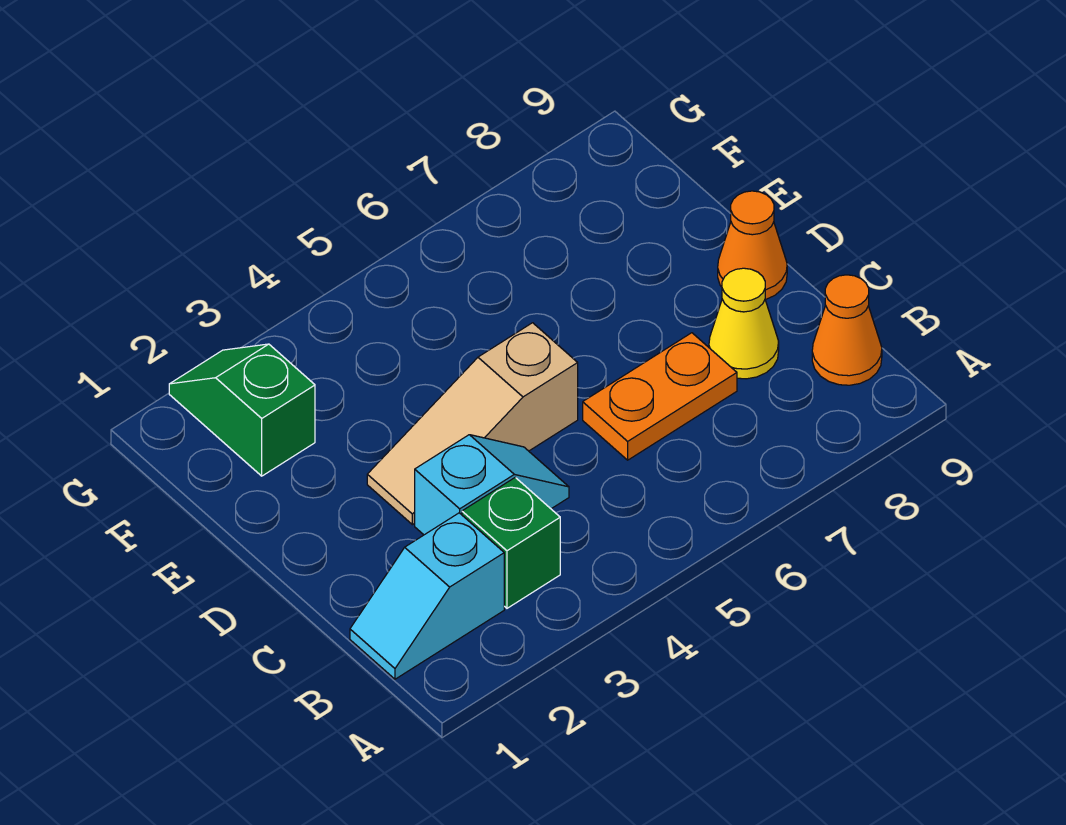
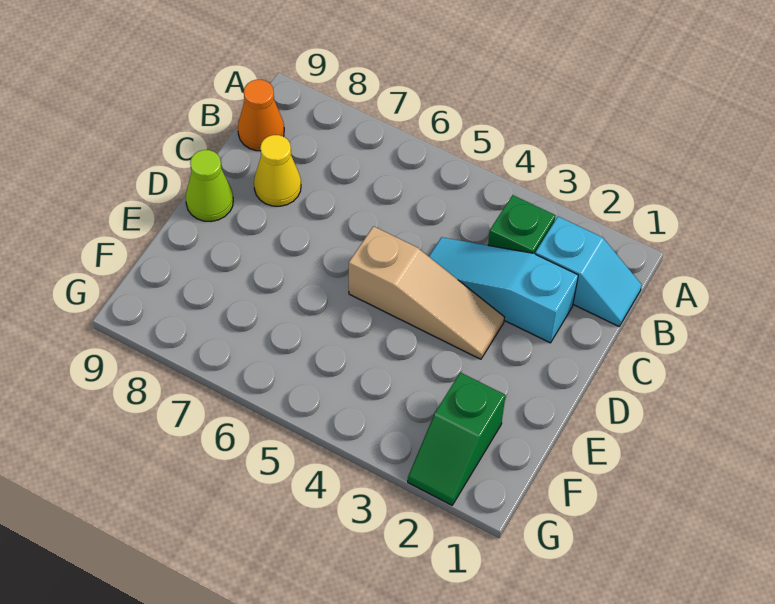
cyan 1x2 slope [415,435,569,535] -> cyan 1x3 slope [429,237,578,343]
orange 1x2 plate [583,333,737,460] -> none
orange 1x1 cone [718,191,787,300] -> lime 1x1 cone [186,150,233,222]

